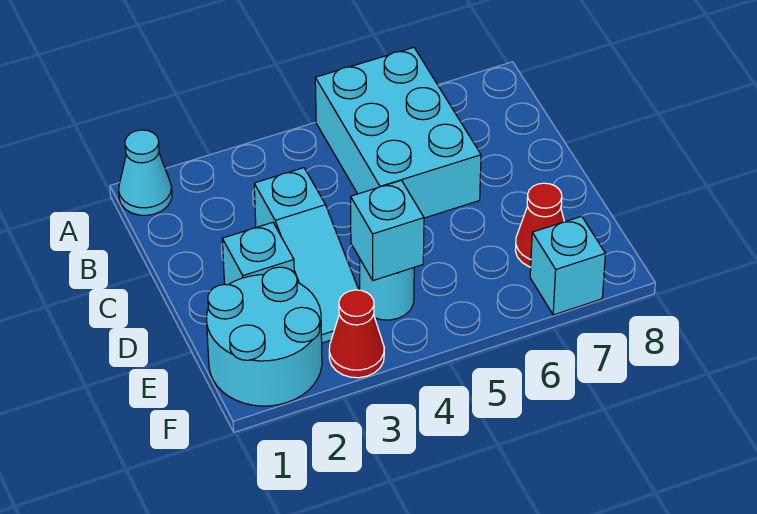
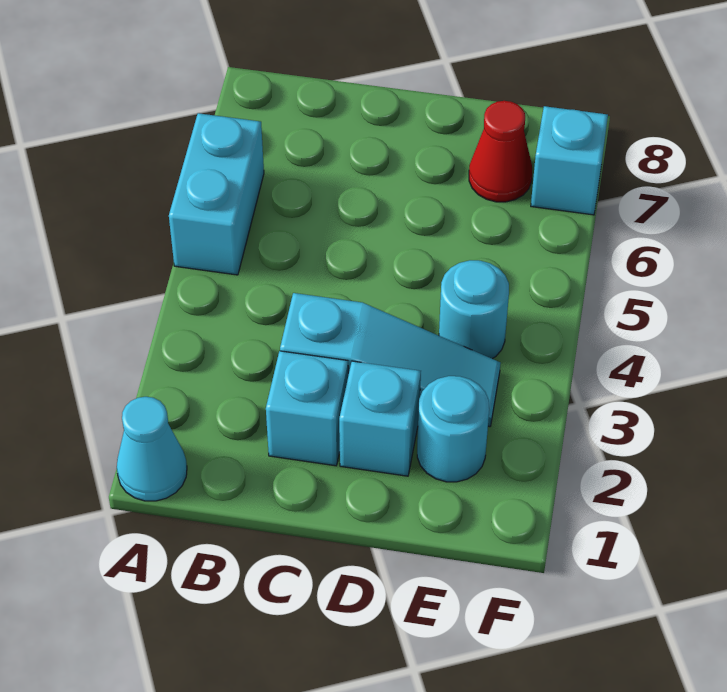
cyan 2x3 brick [315,47,481,218] -> cyan 1x2 brick [169,113,264,275]
cyan 2x2 round brick [207,267,322,406] -> cyan 1x1 round brick [417,376,489,482]
cyan 1x1 brick [351,180,424,280] -> cyan 1x1 brick moved to [266,351,348,466]
red 1x1 cone [329,290,384,378] -> none

